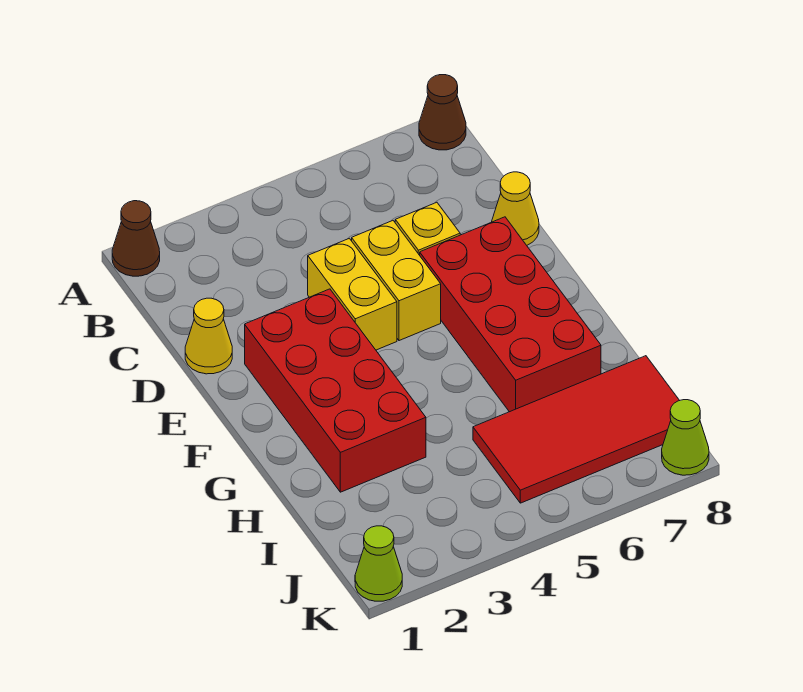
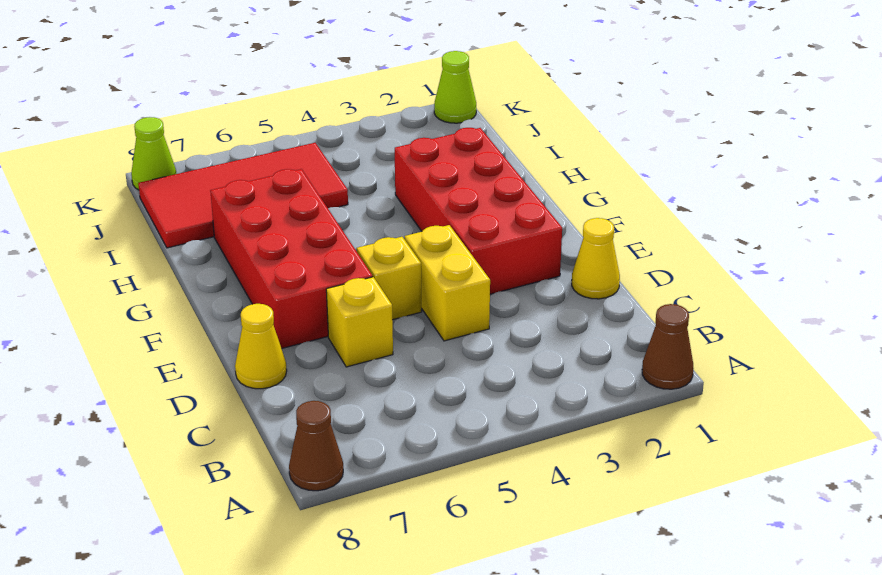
yellow 1x2 brick [352,221,441,341] -> yellow 1x1 brick [357,237,422,320]

